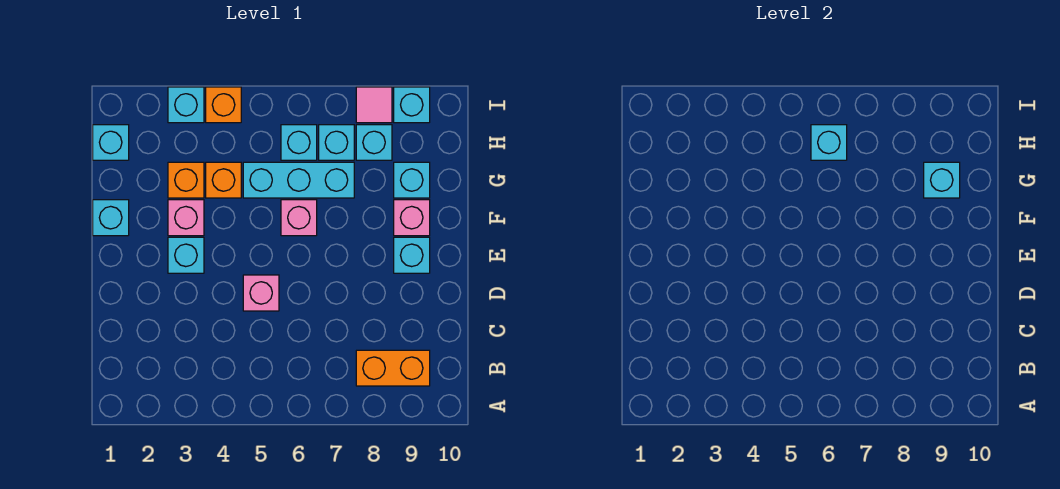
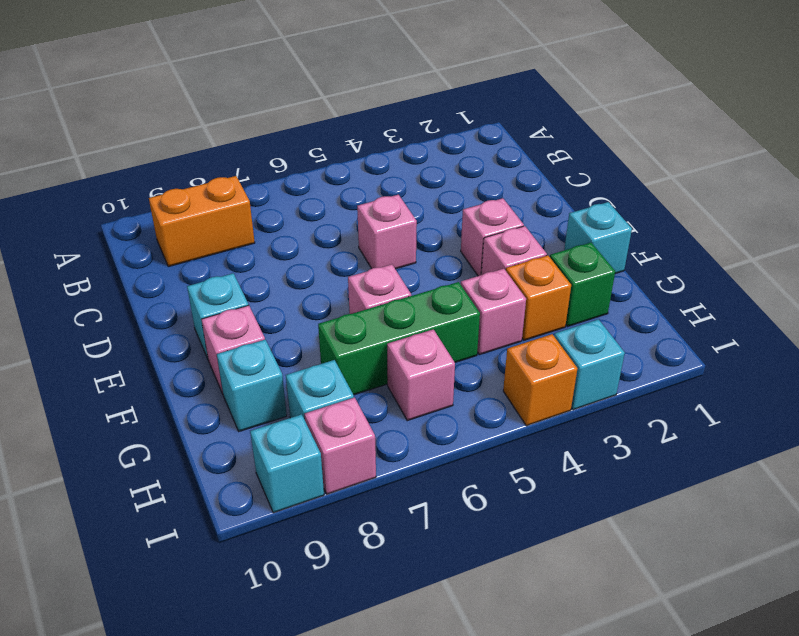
cyan 1x1 brick [168,237,204,273] -> pink 1x1 brick [461,198,524,276]
none -> green 1x1 brick [550,243,615,327]
orange 1x1 brick [206,162,241,198] -> pink 1x1 brick [461,269,526,355]
cyan 1x3 brick [243,162,354,198] -> green 1x3 brick [318,282,480,395]
cyan 1x1 brick [924,162,960,198] -> none
cyan 1x1 brick [93,125,129,160] -> none
cyan 1x1 brick [281,125,317,160] -> pink 1x1 brick [387,329,455,421]
cyan 1x1 brick [811,125,847,160] -> none
cyan 1x1 brick [319,125,354,160] -> none
pink 1x1 tile [356,87,392,123] -> pink 1x1 brick [305,397,376,494]

